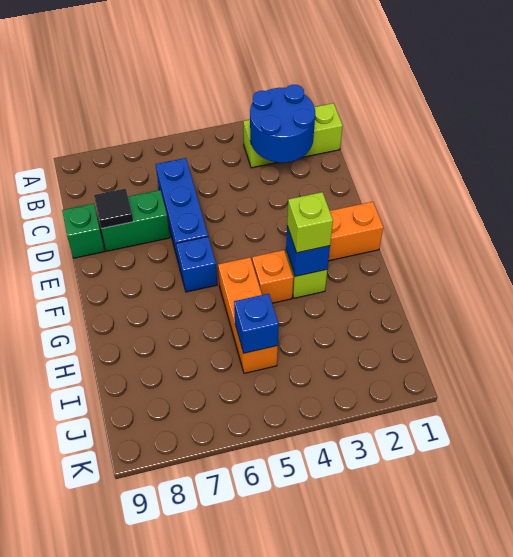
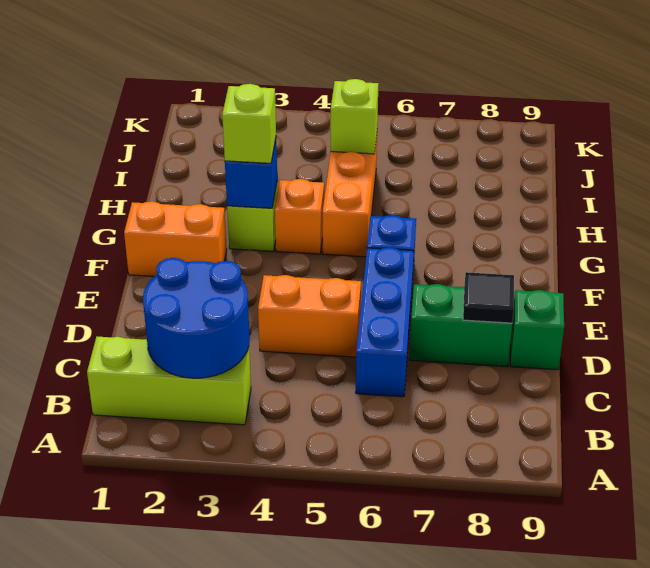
none -> orange 1x2 brick [258,275,361,357]
blue 1x1 brick [234,294,279,353] -> lime 1x1 brick [331,79,379,154]

